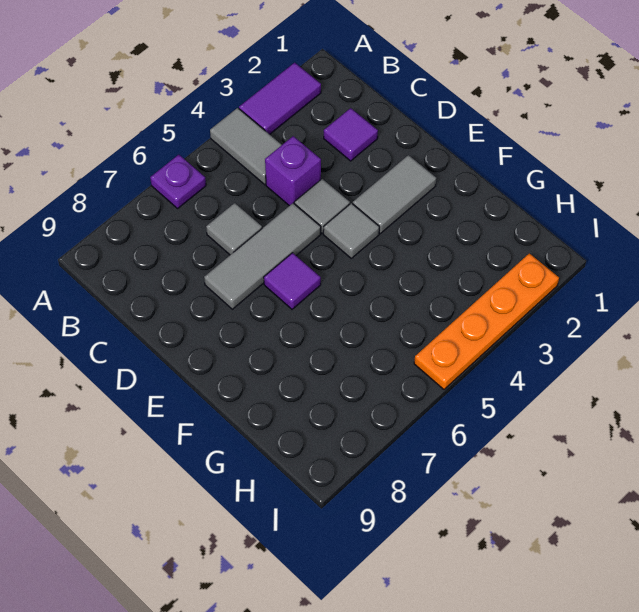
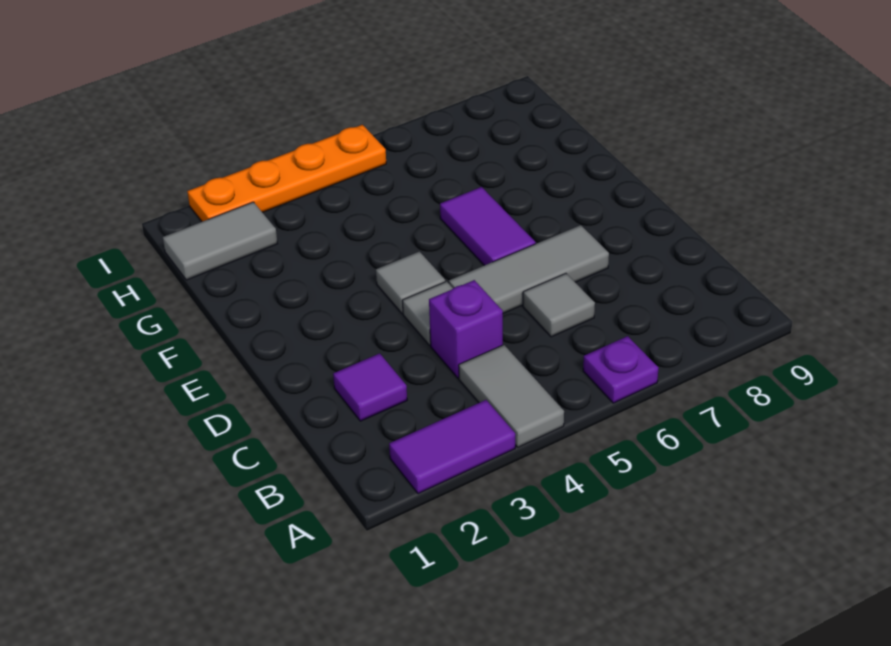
grey 1x2 tile [353,155,436,233] -> grey 1x2 tile moved to [163,202,277,280]
purple 1x1 tile [264,253,321,309] -> purple 1x2 tile [440,187,536,265]

